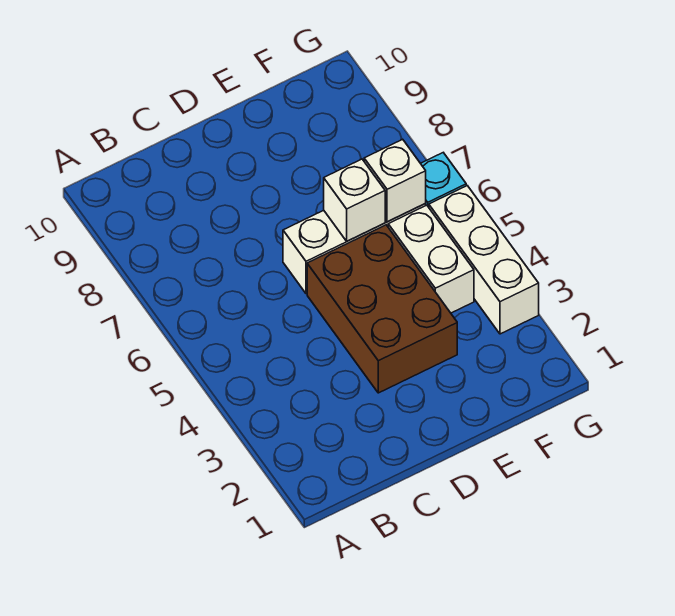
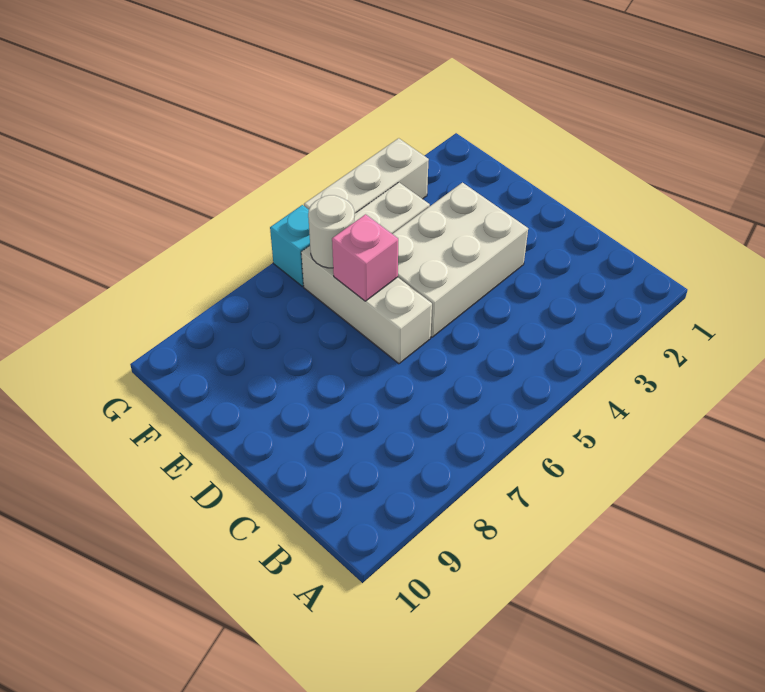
brown 2x3 brick [307,225,457,393] -> white 2x3 brick [393,183,528,337]
white 1x1 brick [324,159,385,241] -> pink 1x1 brick [332,214,398,301]
white 1x1 brick [364,139,426,222] -> white 1x1 round brick [308,195,354,268]

